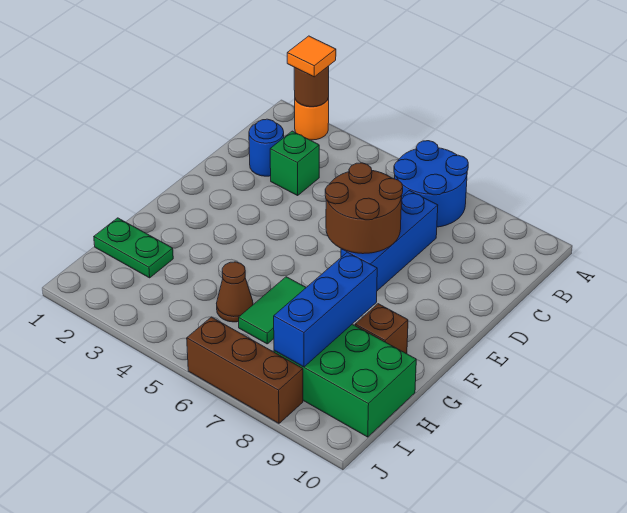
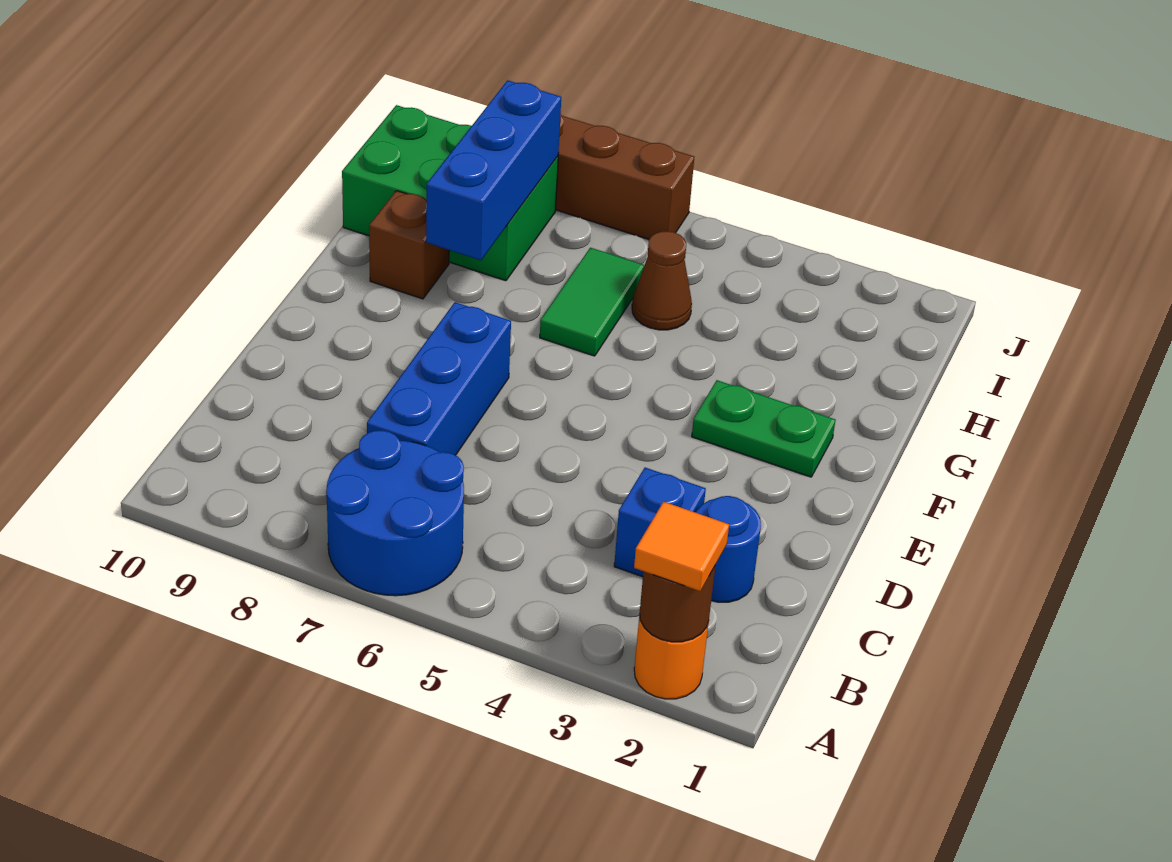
green 1x1 brick [270,131,319,196] -> blue 1x1 brick [614,468,706,577]
brown 2x2 round brick [325,163,403,254] -> none
green 1x2 plate [94,218,173,278] -> green 1x2 plate moved to [692,380,836,477]

